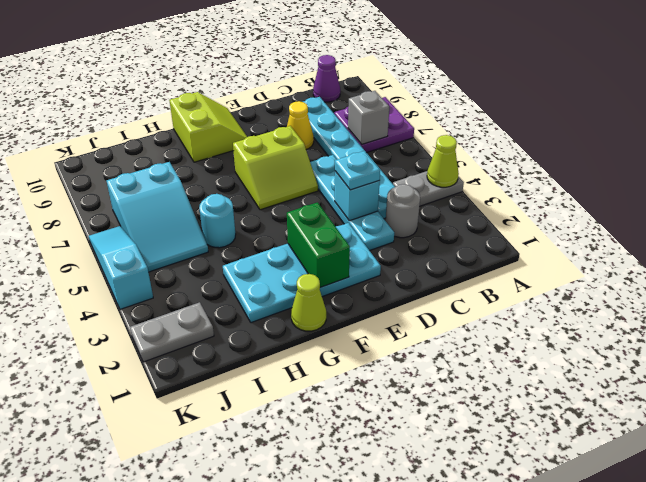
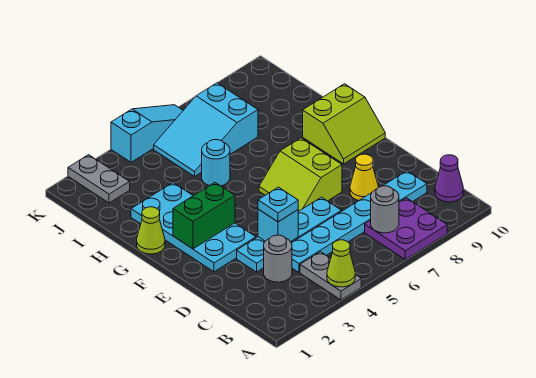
grey 1x1 brick [348,91,389,144] -> grey 1x1 round brick [371,186,399,233]

